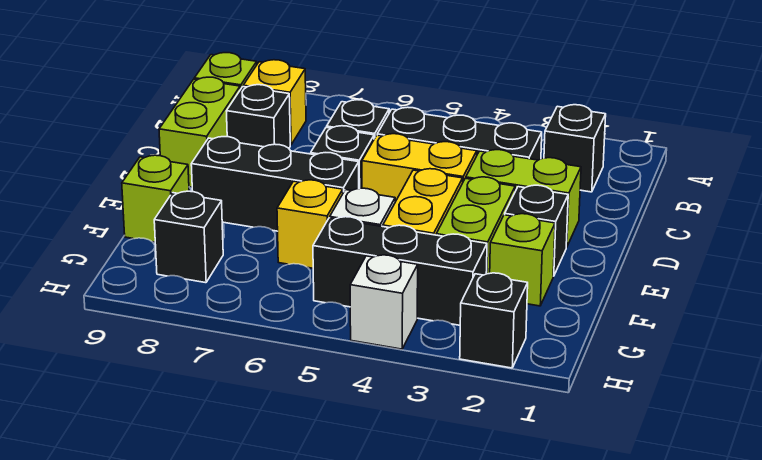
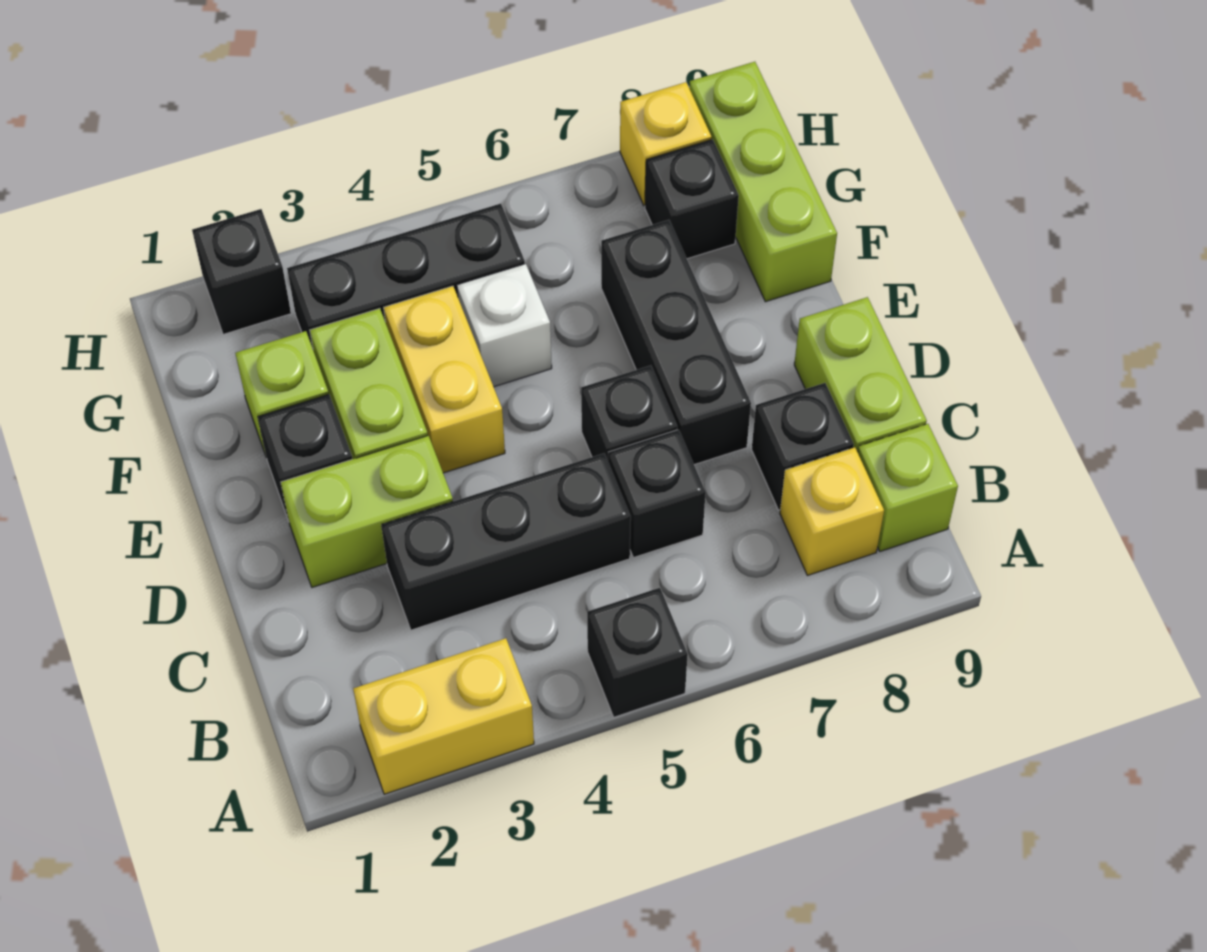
black 1x1 brick [544,105,606,192] -> black 1x1 brick moved to [587,588,688,717]
yellow 1x2 brick [362,134,477,202] -> yellow 1x2 brick moved to [353,638,534,794]
black 1x3 brick [191,137,359,231] -> black 1x3 brick turned to [601,220,751,465]
yellow 1x1 brick [277,180,343,268] -> yellow 1x1 brick moved to [620,82,712,206]
lime 1x1 brick [122,155,189,242] -> lime 1x3 brick [689,62,837,302]
white 1x1 brick [350,255,418,349] -> none

